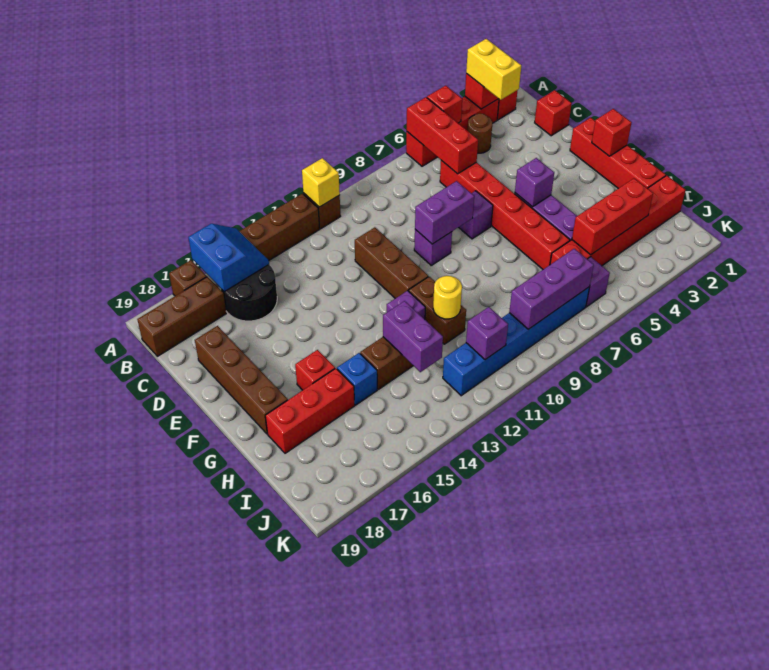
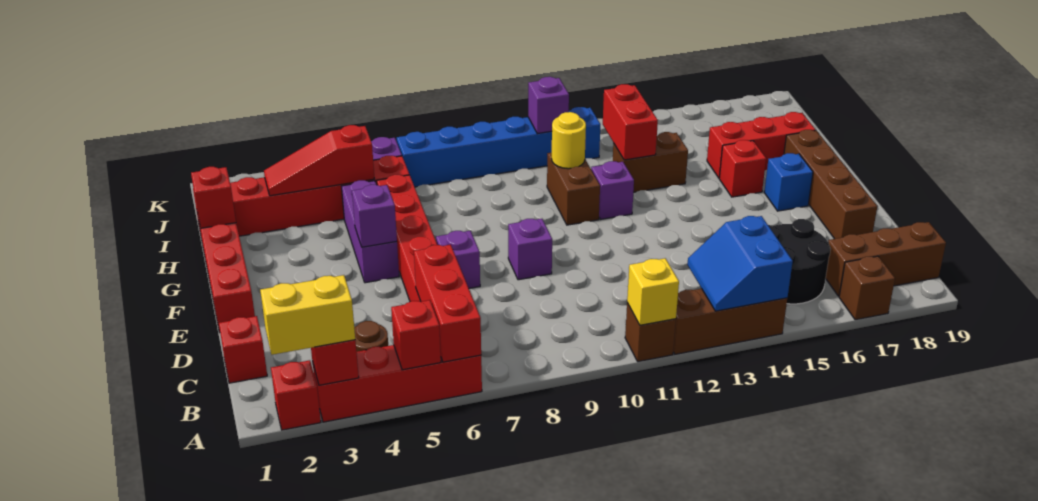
yellow 1x2 brick [466,39,521,100] -> yellow 1x2 brick turned to [260,275,355,355]
blue 2x2 slope [188,224,269,292] -> blue 2x2 slope moved to [687,216,793,311]
brown 1x3 brick [355,227,428,298] -> none
purple 1x2 brick [415,181,474,244] -> none
red 1x1 brick [592,109,632,156] -> red 1x1 brick moved to [191,167,236,228]
purple 1x2 brick [383,301,443,372] -> red 1x2 brick [603,84,658,160]
blue 1x1 brick [337,353,377,405] -> blue 1x1 brick moved to [764,153,813,211]
red 1x3 brick [572,178,653,255] -> red 1x3 slope [264,125,375,196]
purple 1x3 brick [509,249,594,329] -> none

